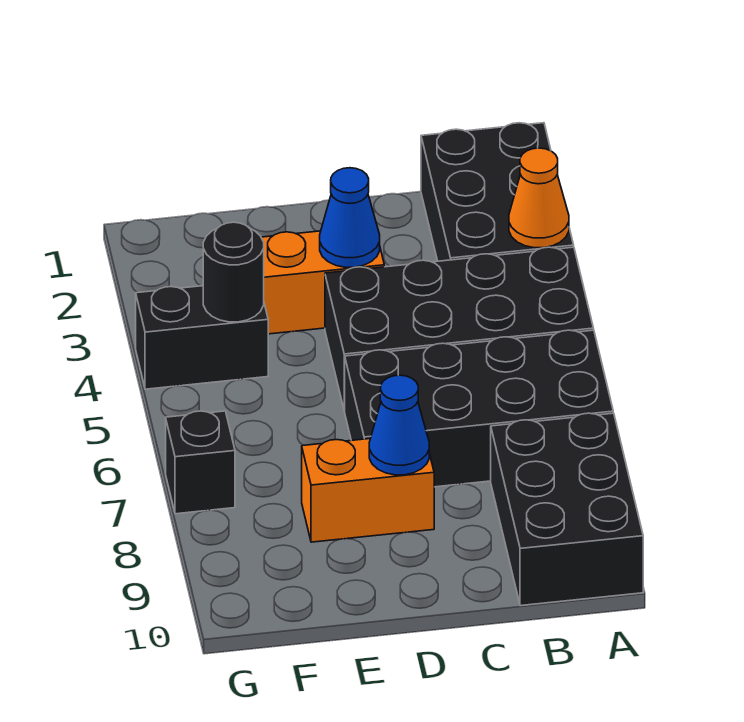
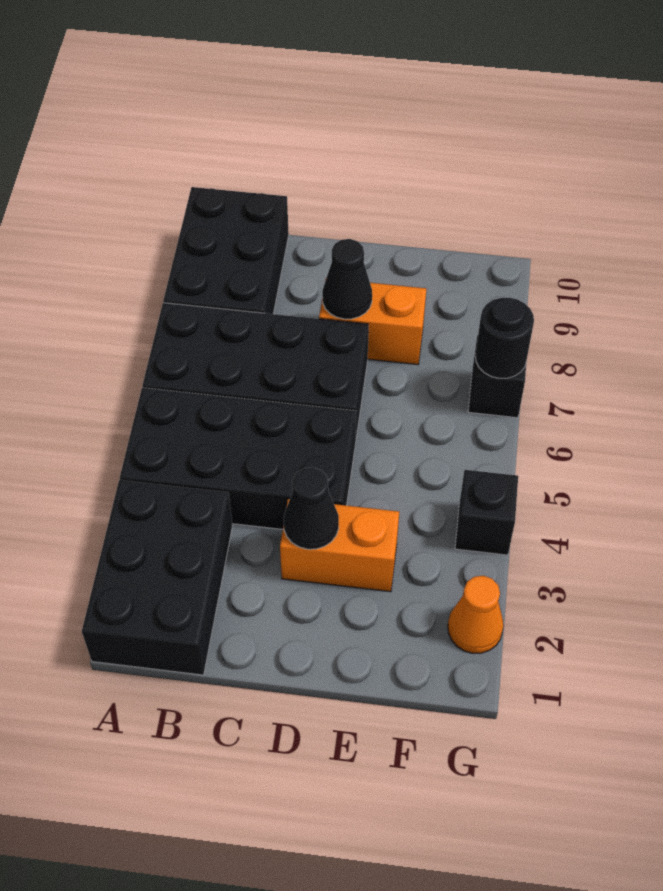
orange 1x1 cone [509,148,569,248] -> orange 1x1 cone moved to [448,576,504,653]
blue 1x1 cone [320,168,380,267] -> black 1x1 cone [284,467,339,549]
blue 1x1 cone [369,375,429,475] -> black 1x1 cone [322,239,372,319]
black 1x2 brick [136,286,268,389] -> black 1x1 brick [455,470,518,555]
black 1x1 round brick [203,222,264,322] -> black 1x1 round brick moved to [475,298,534,378]

